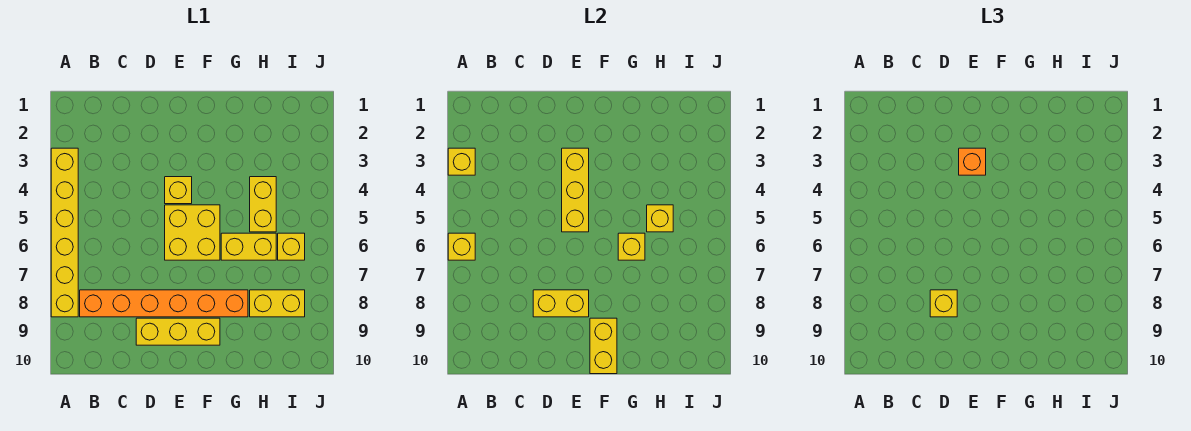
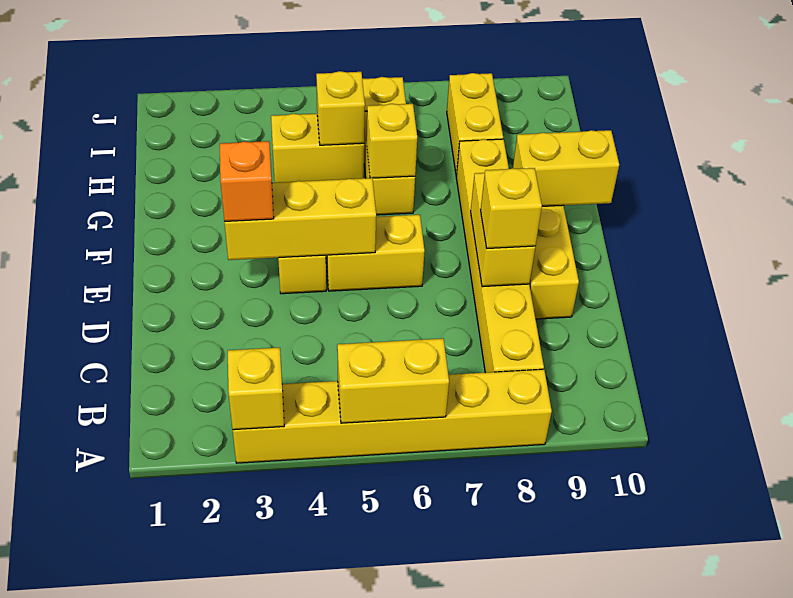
yellow 1x1 brick [448,233,475,260] -> yellow 1x2 brick [337,338,449,423]
orange 1x6 brick [80,290,248,317] -> yellow 1x6 brick [456,139,544,373]
yellow 2x2 brick [165,205,220,260] -> yellow 1x2 brick [326,215,425,291]

